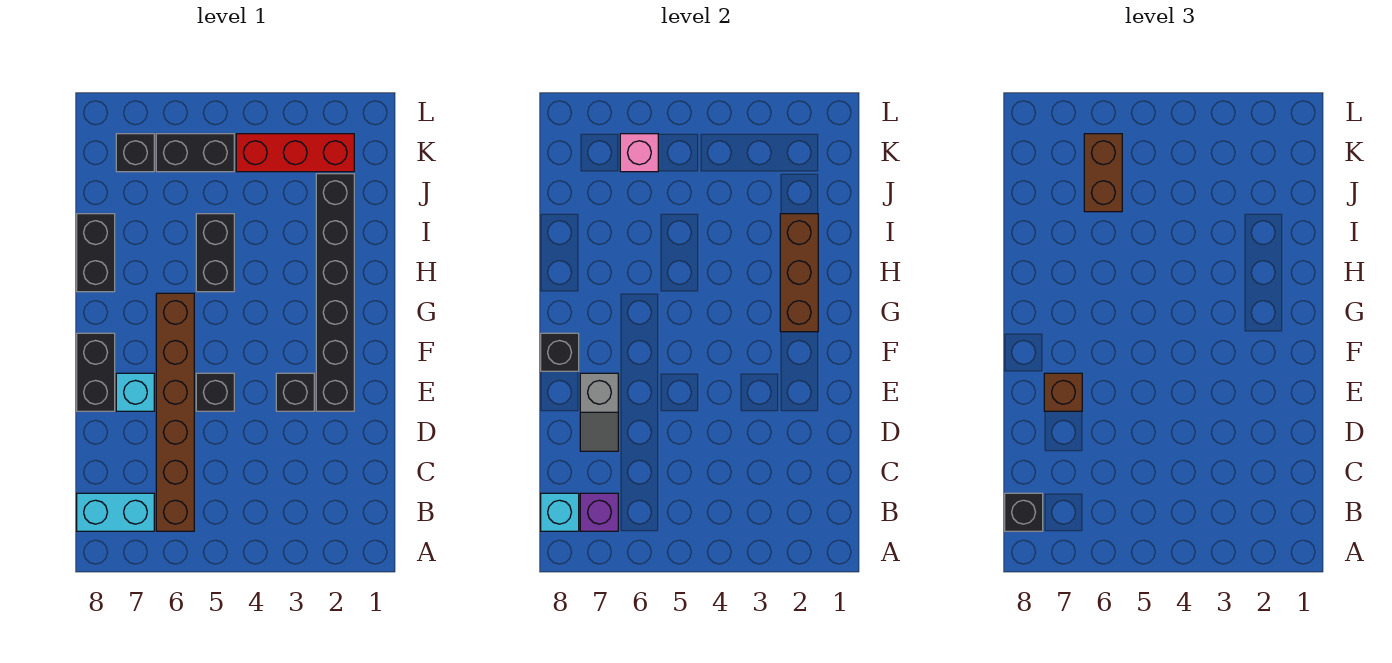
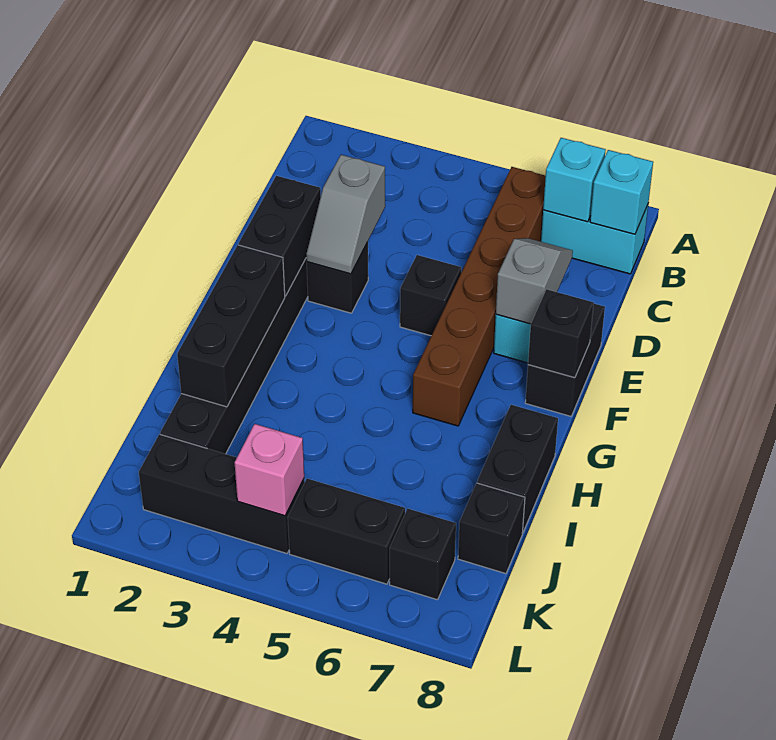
purple 1x1 brick [580,493,618,531] -> cyan 1x1 brick [543,138,606,222]
black 1x1 brick [1005,493,1043,531] -> black 1x1 brick moved to [458,483,525,574]
none -> grey 1x2 slope [306,155,385,274]
brown 1x1 brick [1044,373,1082,411] -> none
brown 1x3 brick [780,214,818,332] -> black 1x3 brick [177,245,285,407]
black 1x2 brick [196,214,234,292] -> black 1x2 brick moved to [239,176,321,296]
brown 1x2 brick [1084,134,1122,212] -> none
red 1x3 brick [236,134,354,172] -> black 1x3 brick [139,434,305,553]
pink 1x1 brick [620,134,658,172] -> pink 1x1 brick moved to [235,424,304,516]

